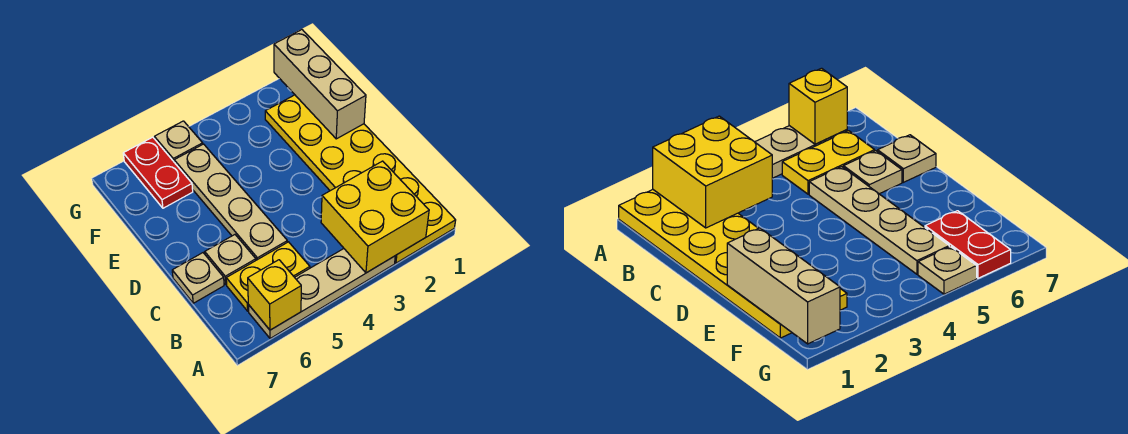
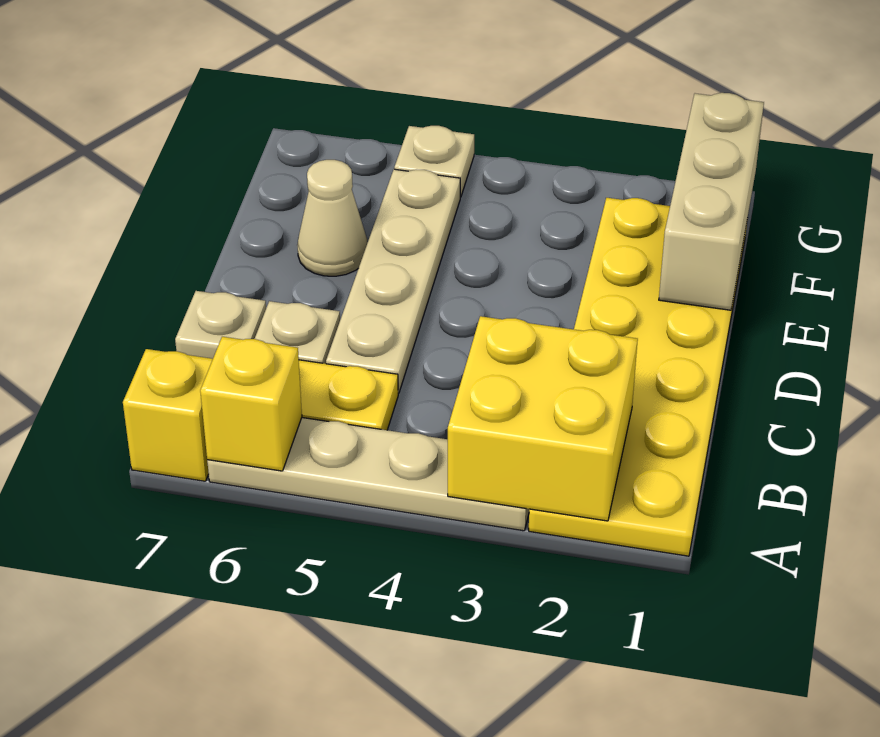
none -> yellow 1x1 brick [123,349,213,481]
none -> tan 1x1 cone [297,160,367,276]
red 1x2 plate [123,137,193,208] -> none

